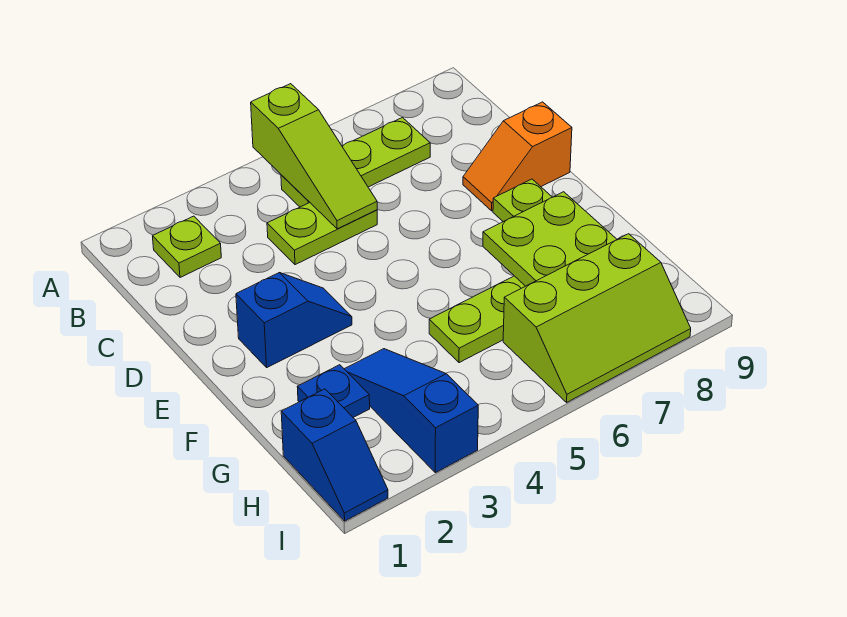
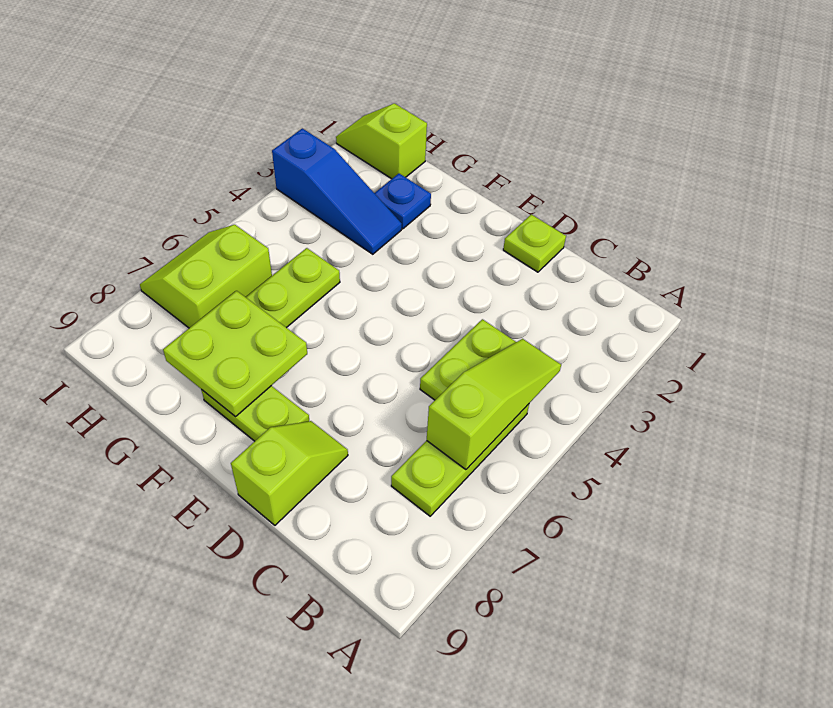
lime 1x3 slope [251,84,377,229] -> lime 1x3 slope turned to [427,339,561,470]
lime 1x1 plate [153,216,221,277] -> lime 1x1 plate moved to [503,214,566,272]
orange 1x2 slope [463,102,572,211] -> lime 1x2 slope [231,421,348,525]
blue 1x2 slope [236,273,352,367] -> none
blue 1x2 slope [281,389,388,521] -> lime 1x2 slope [336,103,427,179]
lime 2x3 slope [503,234,691,402] -> lime 2x2 slope [140,225,272,328]

